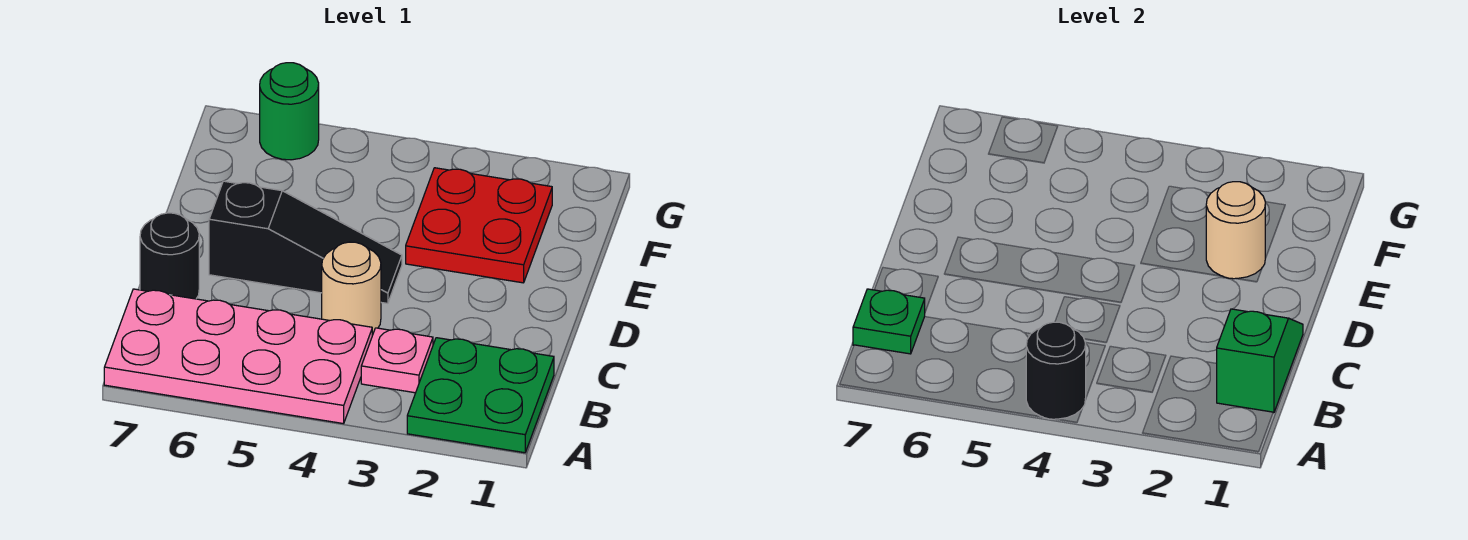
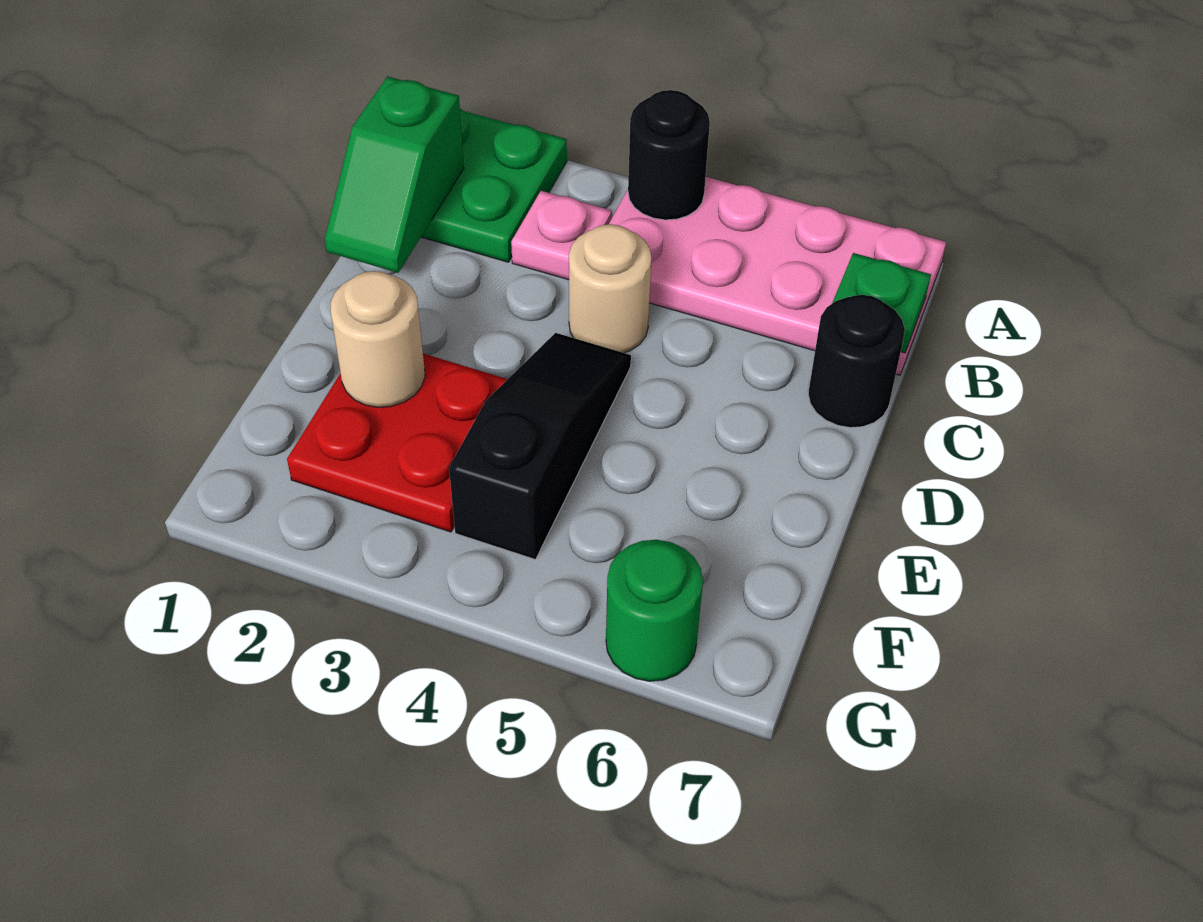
black 1x3 slope [209,181,402,303] -> black 1x3 slope turned to [449,333,631,560]

